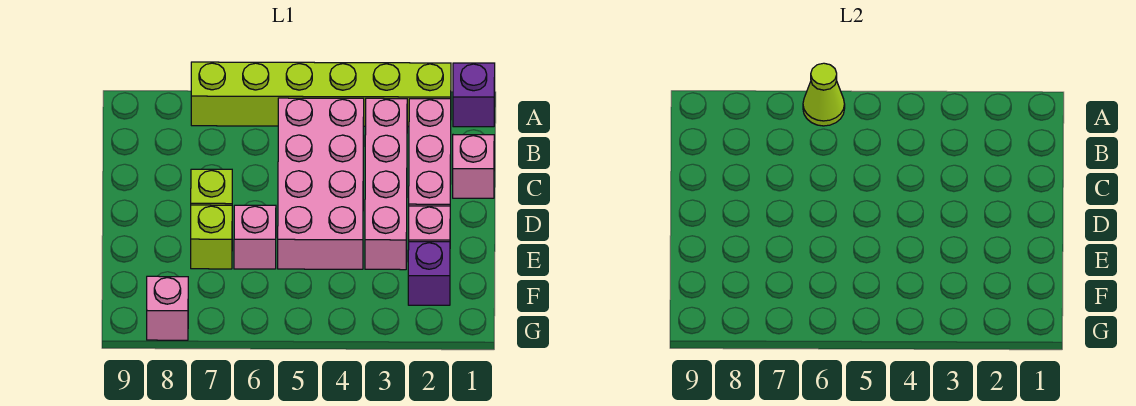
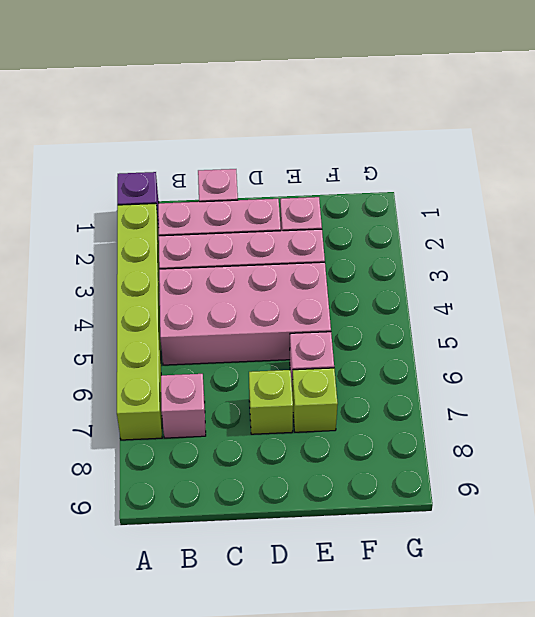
lime 1x1 cone [803,63,845,126] -> none
purple 1x1 brick [408,242,450,305] -> none
pink 1x1 brick [147,276,188,340] -> pink 1x1 brick moved to [161,374,206,438]

